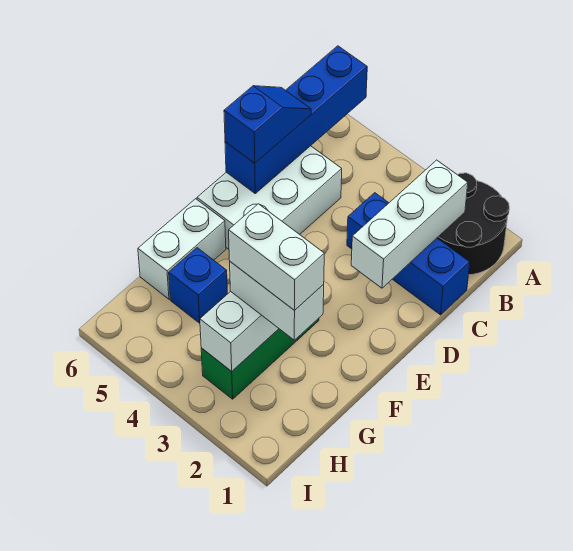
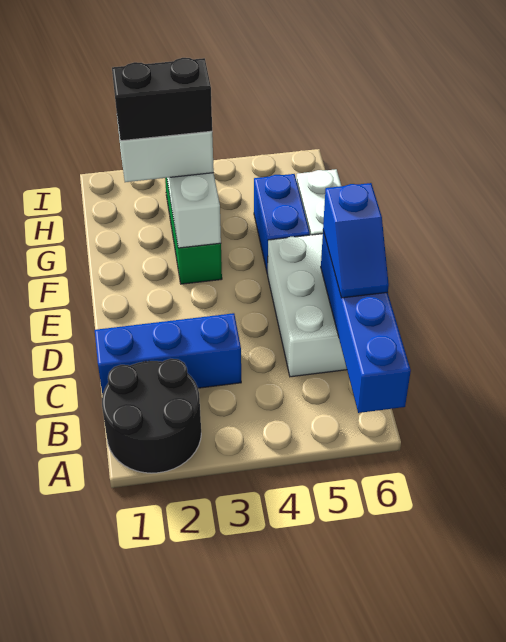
white 1x3 brick [351,160,468,288] -> none
white 1x2 brick [229,204,324,311] -> black 1x2 brick [112,58,212,141]
blue 1x1 brick [169,248,227,323] -> blue 1x2 brick [254,174,310,274]

